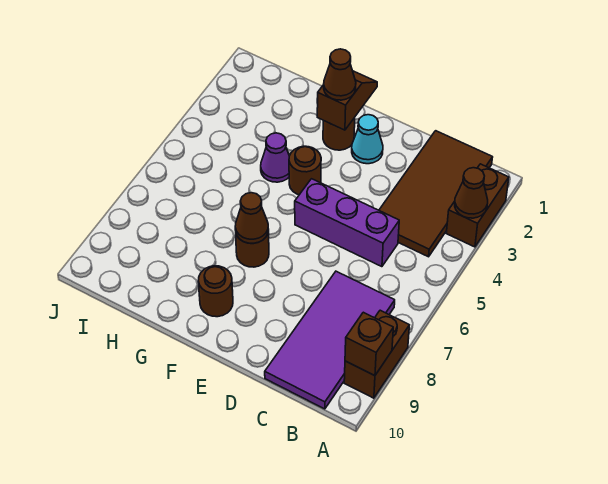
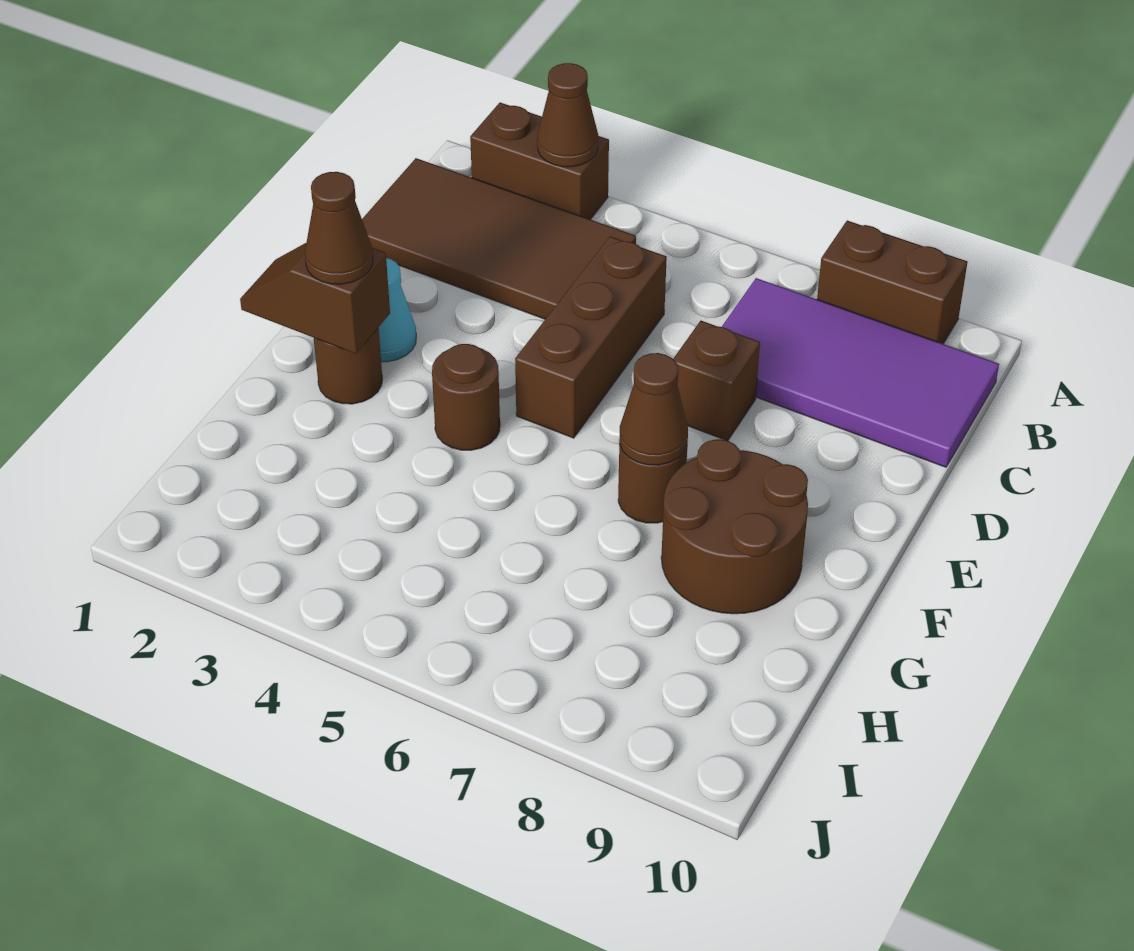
brown 1x1 brick [345,312,393,376] -> brown 1x1 brick moved to [673,321,760,441]
purple 1x3 brick [295,179,399,267] -> brown 1x3 brick [515,236,667,438]
brown 1x1 round brick [198,266,233,317] -> brown 2x2 round brick [661,439,808,614]
purple 1x1 cone [261,133,289,182] -> none

